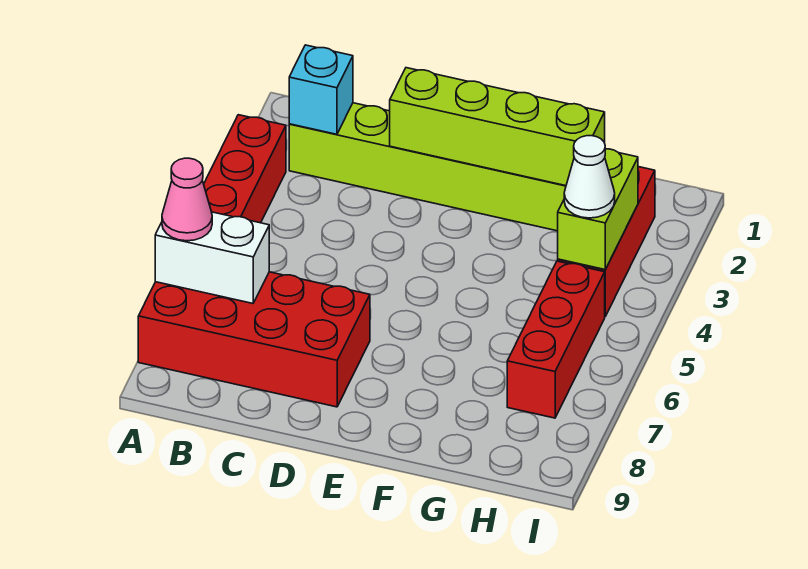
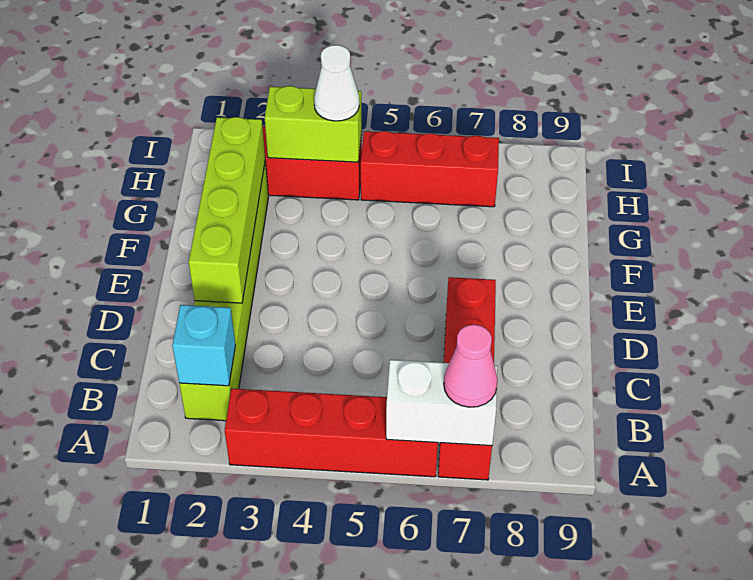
red 2x4 brick [138,272,370,407] -> red 1x4 brick [438,277,496,480]
white 1x2 brick [155,212,269,303] -> white 1x2 brick turned to [386,360,497,446]

